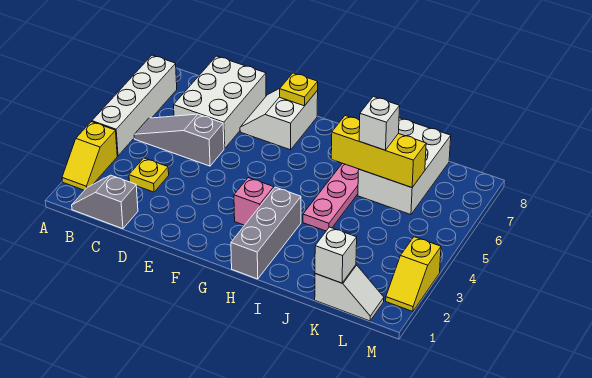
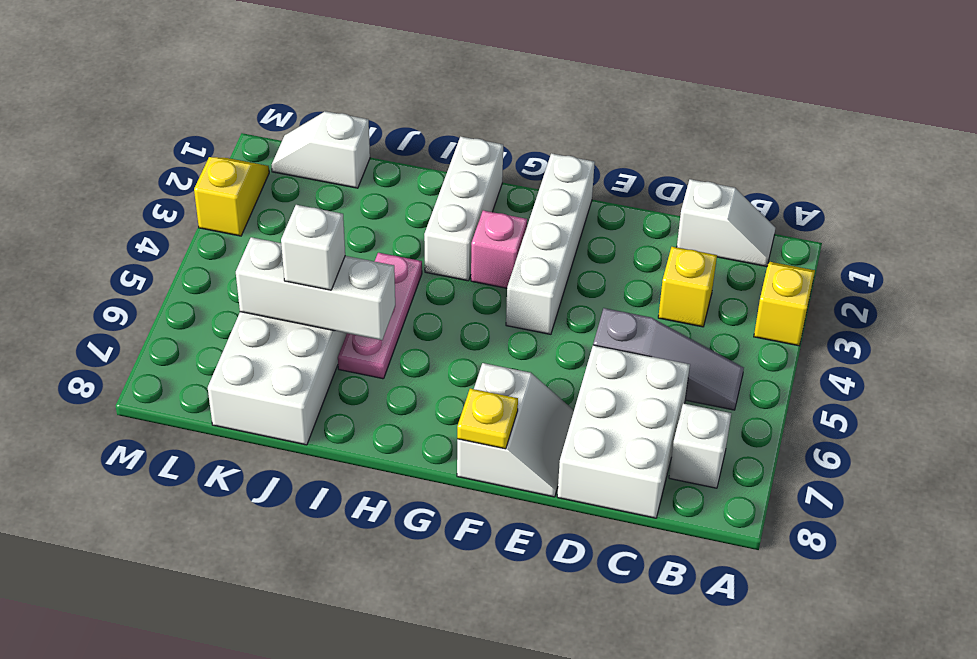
white 1x4 brick [92,55,177,156] -> white 1x4 brick moved to [506,153,595,334]
grey 1x2 slope [72,175,138,229] -> white 1x2 slope [677,179,775,267]
yellow 1x1 plate [129,158,169,192] -> yellow 1x1 brick [658,247,717,327]
grey 1x3 brick [231,187,301,279] -> white 1x3 brick [424,136,503,281]
yellow 1x3 brick [331,116,426,188] -> white 1x3 brick [236,237,395,340]
white 1x1 brick [315,227,357,283] -> white 1x1 brick moved to [669,403,731,488]

